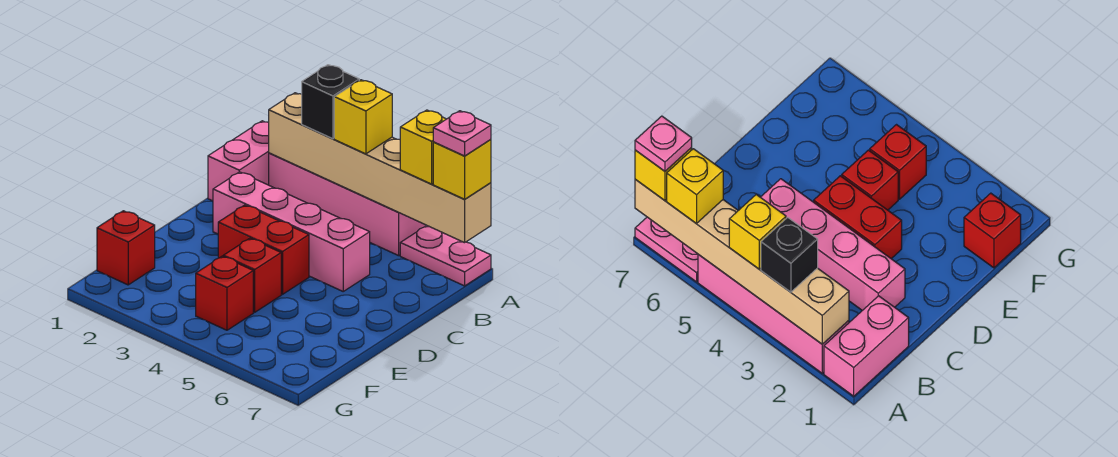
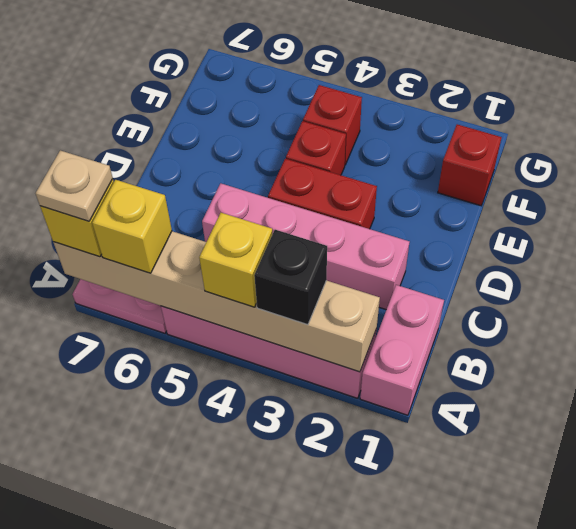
pink 1x1 plate [433,111,491,156] -> tan 1x1 plate [36,150,113,221]

